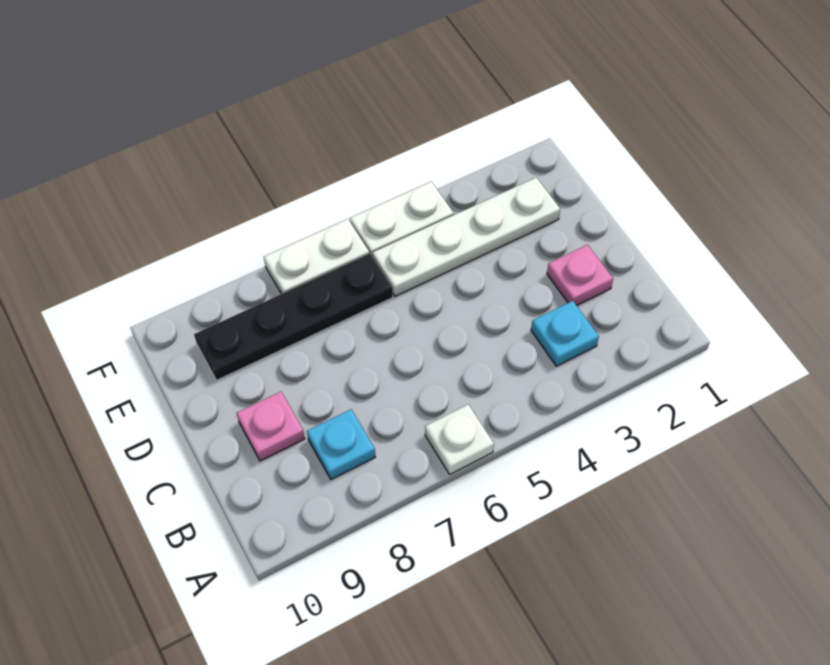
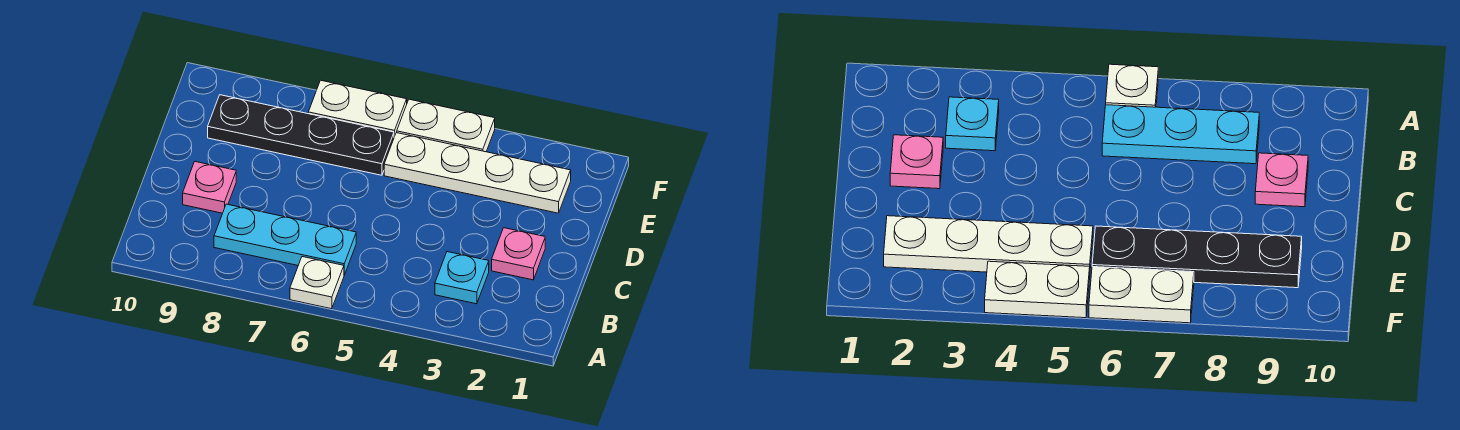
cyan 1x1 plate [307,409,375,480] -> cyan 1x3 plate [214,204,356,275]

